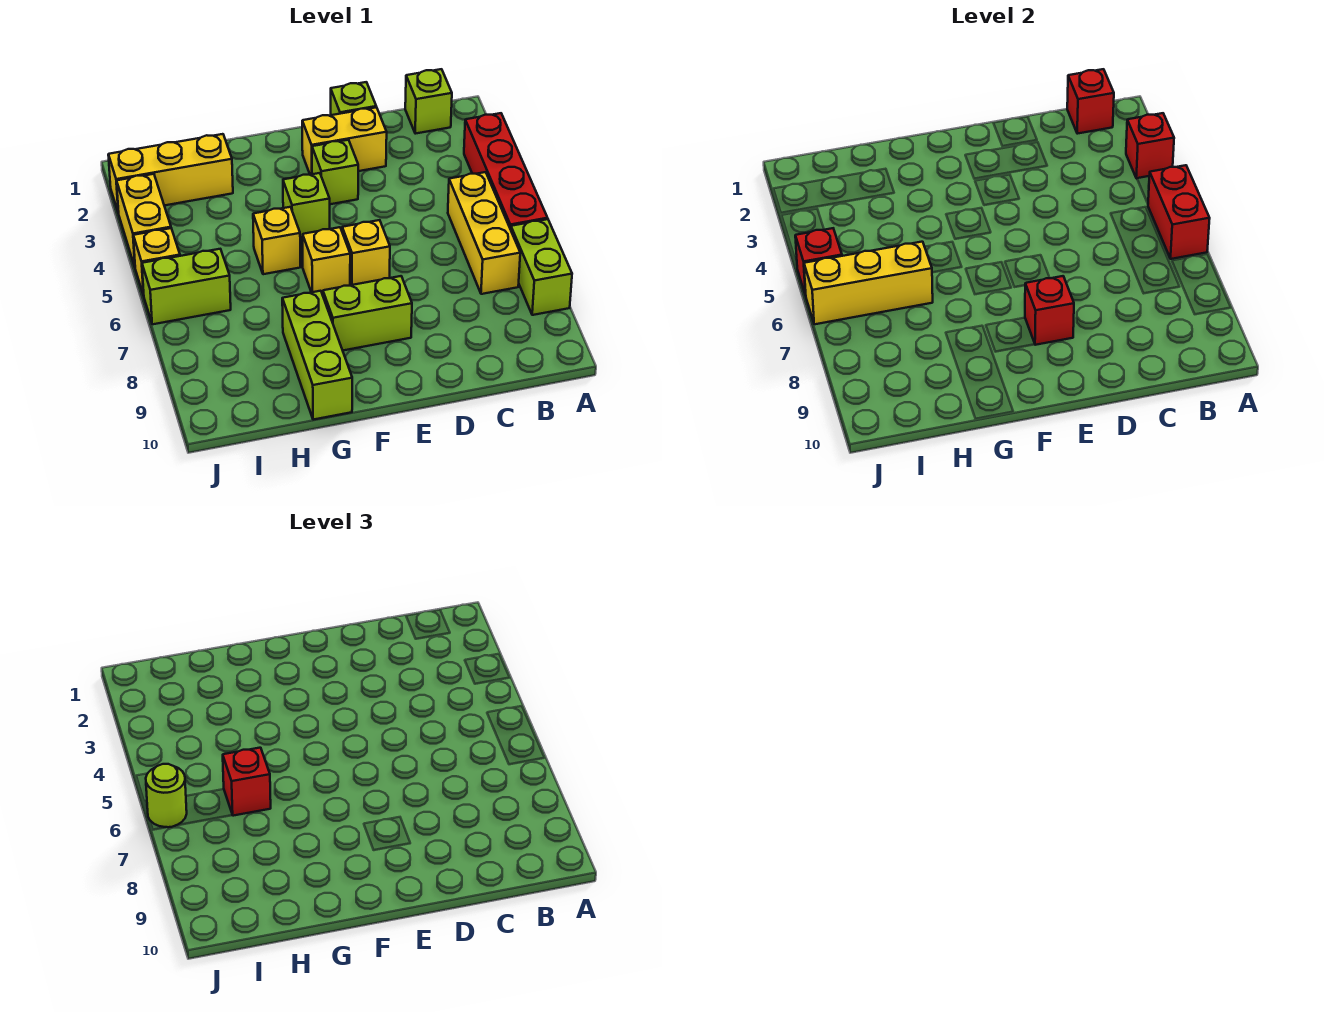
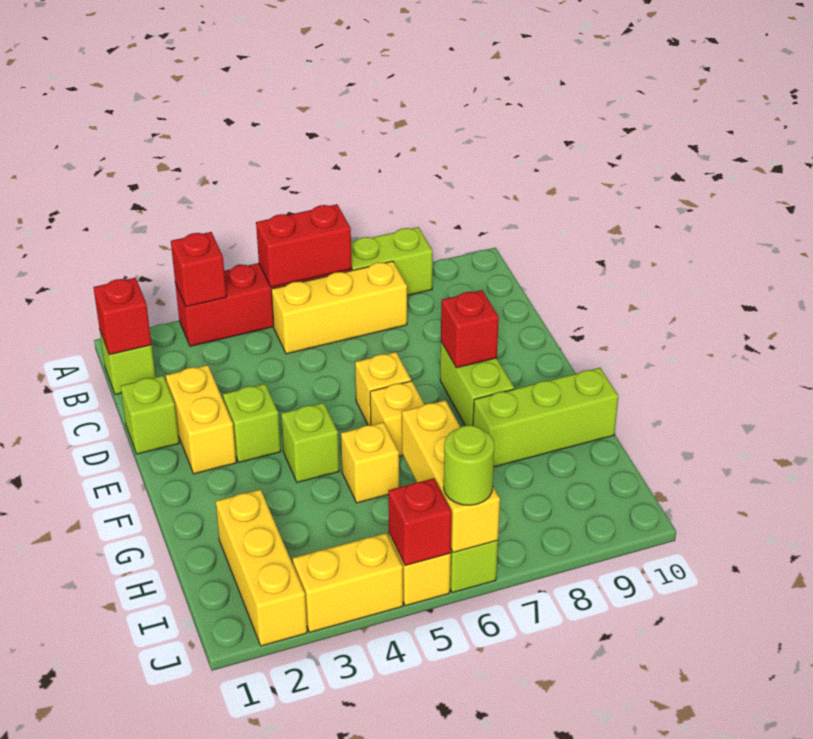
red 1x1 brick [223,748,271,816] -> none

